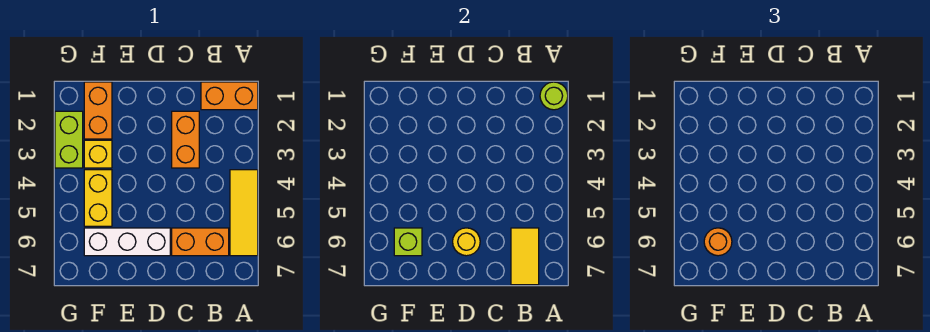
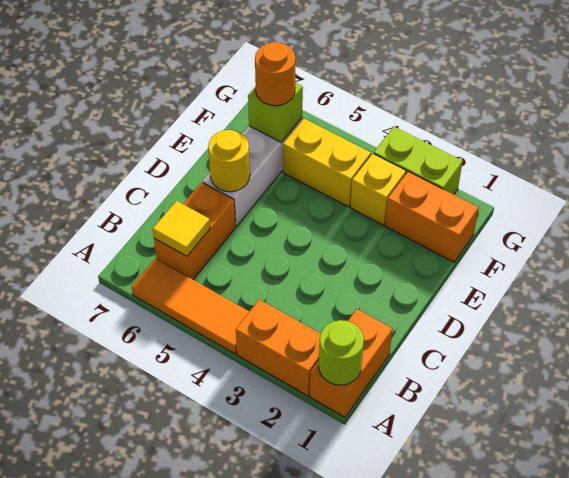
yellow 1x3 tile [230,170,258,256] -> orange 1x3 tile [132,259,249,354]
yellow 1x2 tile [511,228,539,285] -> yellow 1x1 tile [153,201,210,256]
orange 1x2 brick [172,111,199,168] -> orange 1x2 brick moved to [236,299,320,396]

